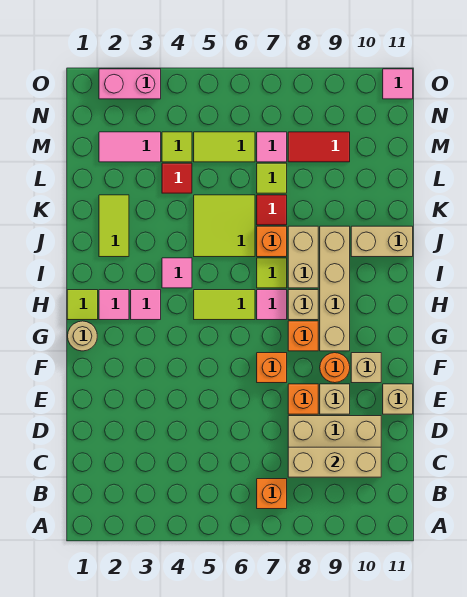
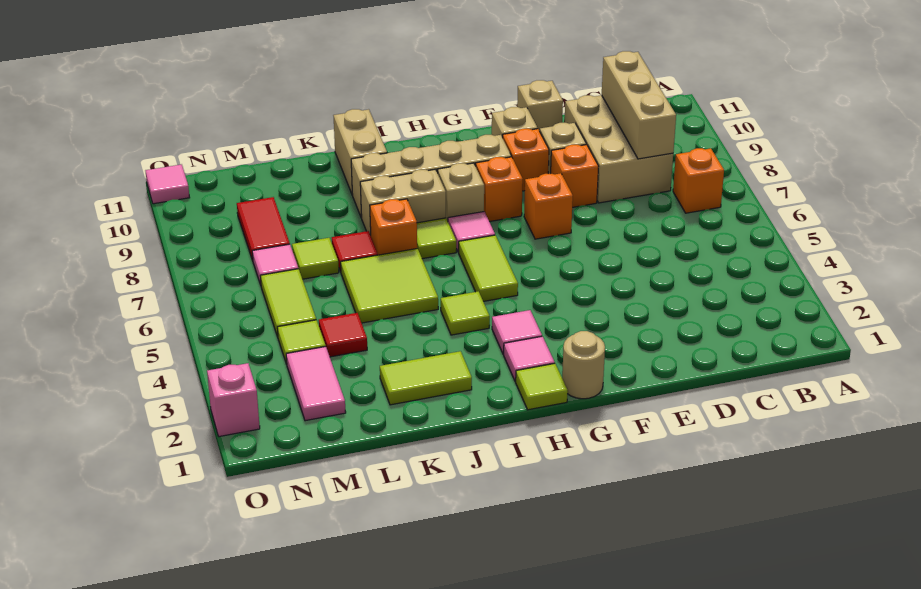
orange 1x1 round brick [320,353,350,383] -> orange 1x1 brick [503,129,549,191]
pink 1x1 tile [162,258,192,288] -> lime 1x1 tile [441,291,490,335]
pink 1x2 brick [99,69,161,99] -> pink 1x1 brick [207,363,260,437]

